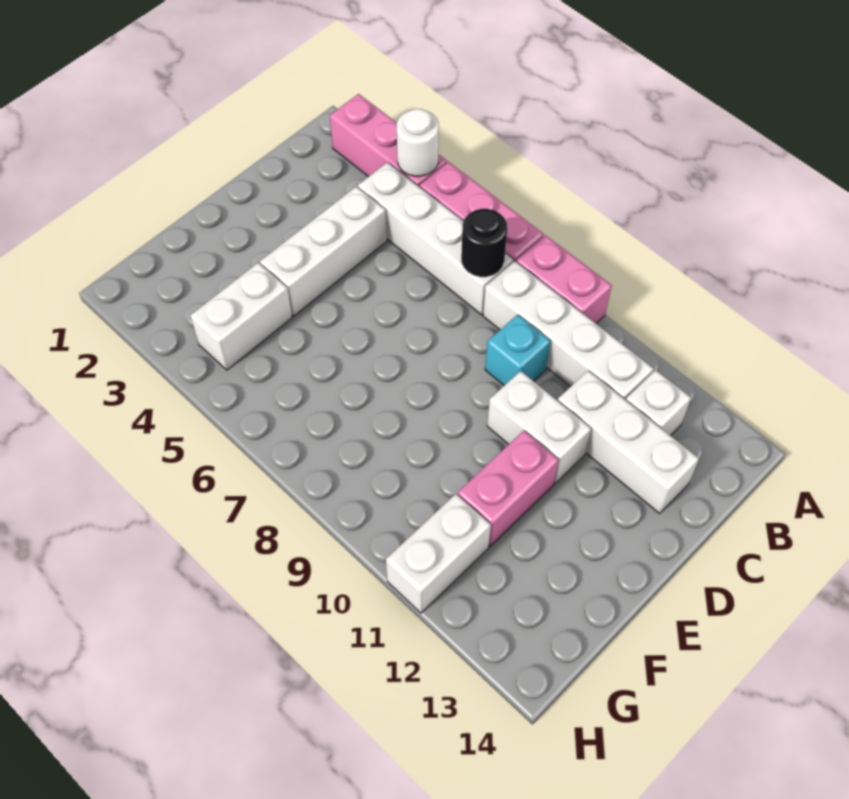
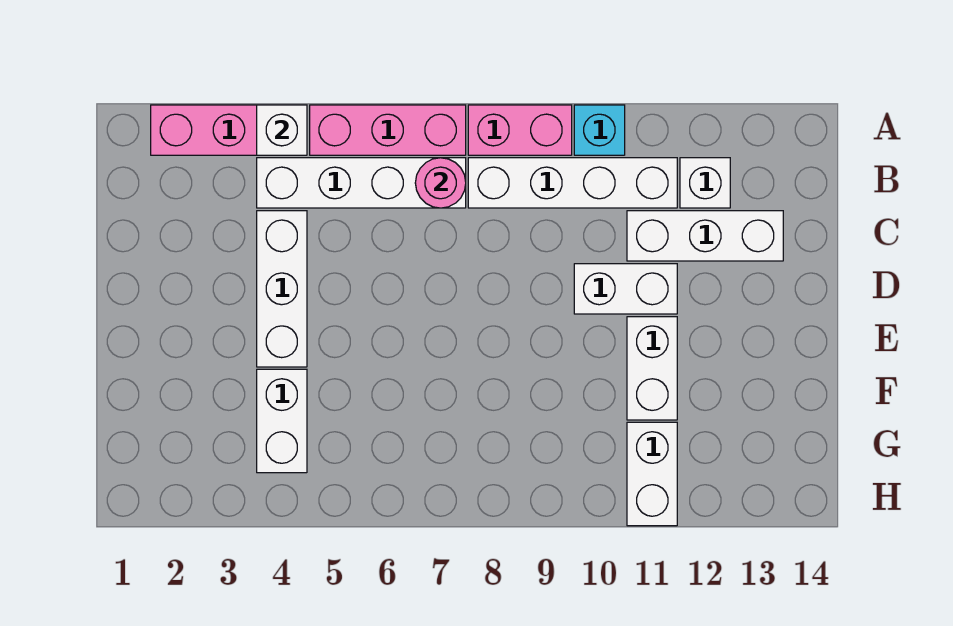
white 1x1 round brick [397,109,439,176] -> white 1x1 brick [257,105,307,155]
black 1x1 round brick [461,209,507,277] -> pink 1x1 round brick [415,158,466,208]
cyan 1x1 brick [485,315,551,386] -> cyan 1x1 brick moved to [574,105,625,155]
pink 1x2 brick [457,431,559,546] -> white 1x2 brick [627,317,677,420]

